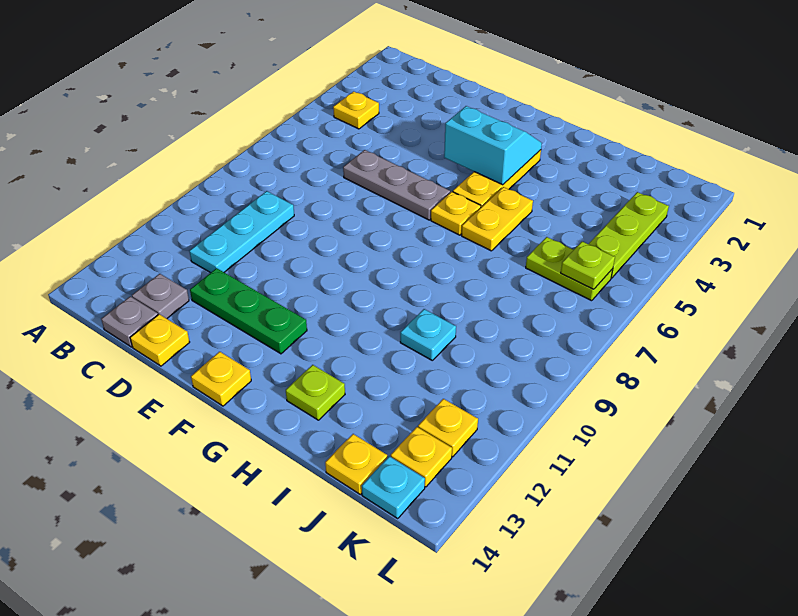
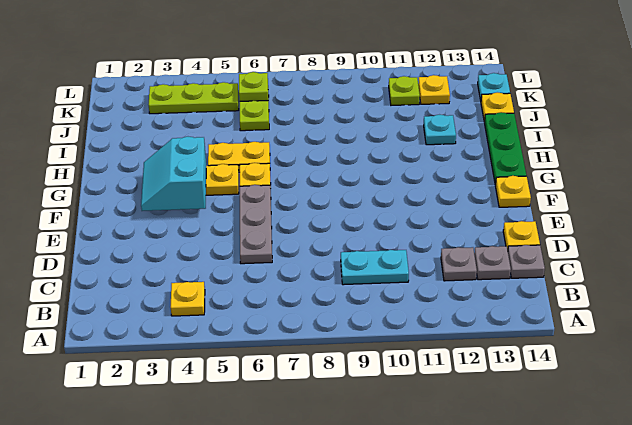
cyan 1x3 plate [189,191,294,273] -> cyan 1x2 plate [341,250,409,285]
none -> grey 1x1 plate [441,247,477,281]
green 1x3 plate [190,268,307,354] -> green 1x3 plate moved to [485,112,526,185]
lime 1x1 plate [286,365,345,420] -> lime 1x1 plate moved to [389,76,420,105]
cyan 1x1 plate [400,309,456,360] -> cyan 1x1 plate moved to [424,115,456,145]
yellow 1x1 plate [391,427,452,487] -> none

